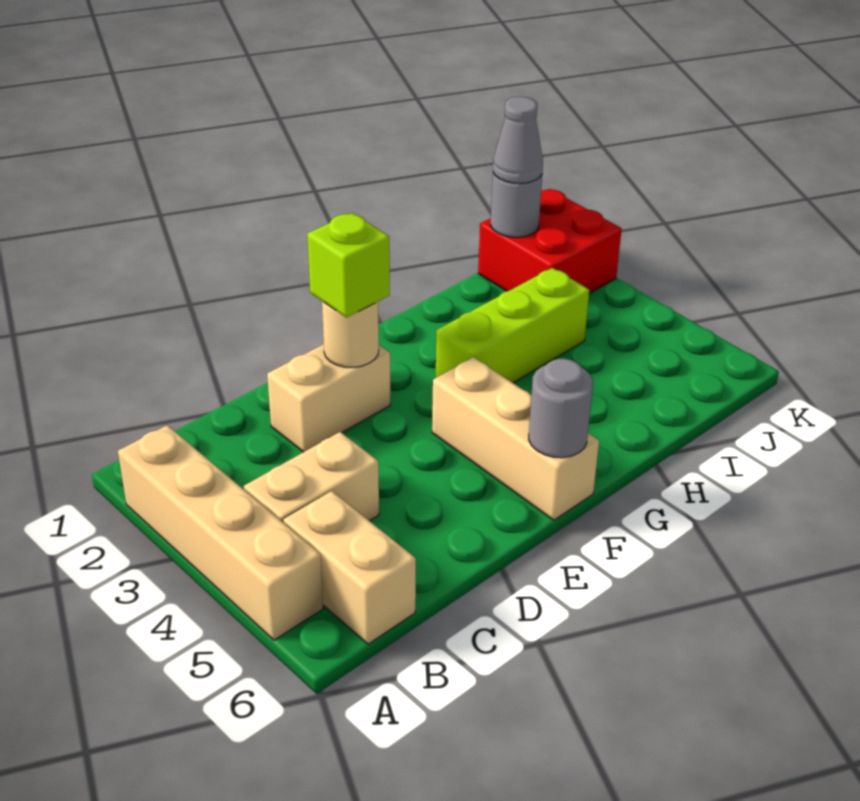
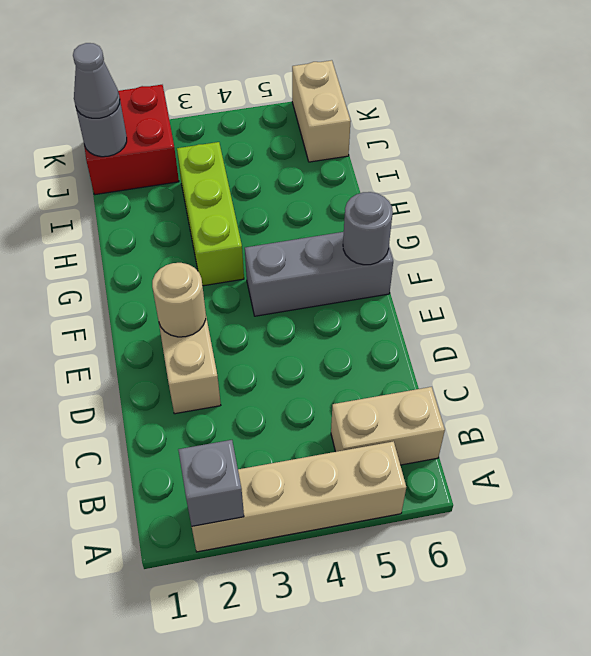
none -> grey 1x1 brick [178,440,244,526]
tan 1x2 brick [244,432,379,523] -> tan 1x2 brick moved to [292,60,351,162]
lime 1x1 brick [307,213,390,318] -> none
tan 1x3 brick [432,357,599,520] -> grey 1x3 brick [245,232,393,316]

